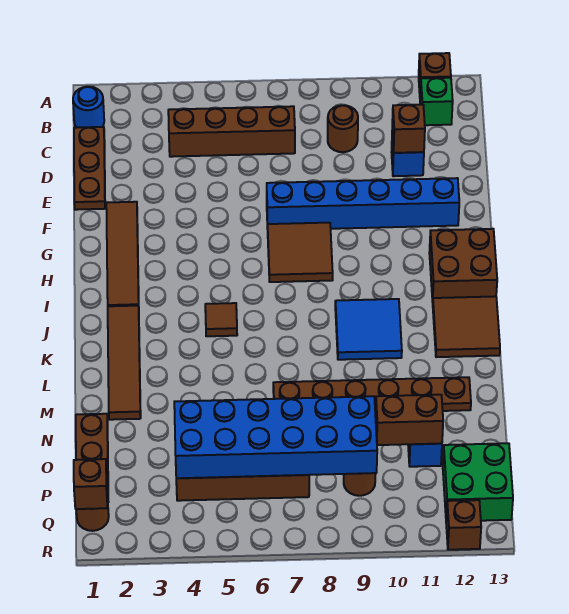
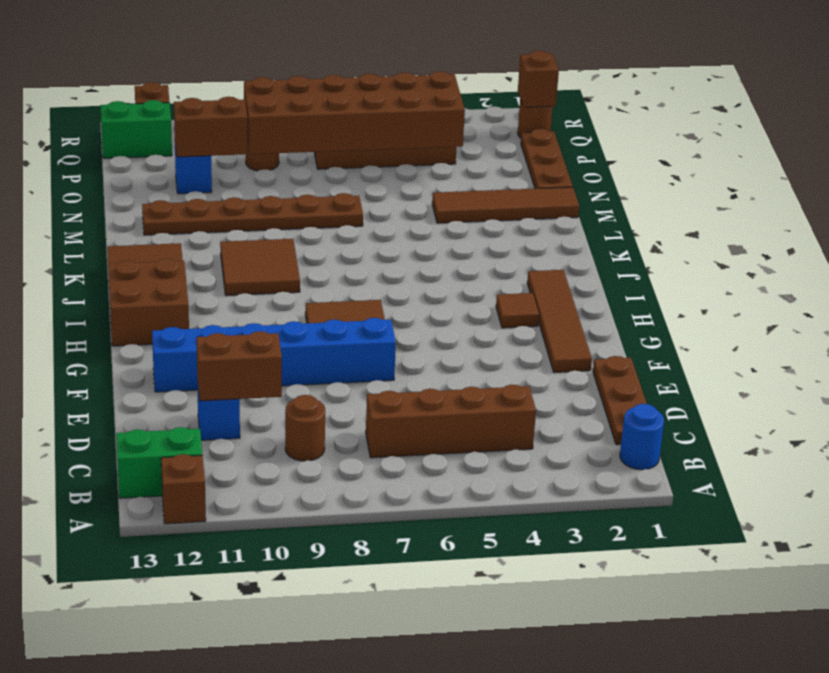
green 1x1 brick [420,78,453,125] -> green 1x2 brick [116,427,203,498]
brown 1x1 brick [392,105,425,153] -> brown 1x2 brick [197,331,282,401]
brown 1x4 tile [108,306,141,420] -> brown 1x4 tile turned to [432,187,579,223]
brown 1x1 tile [205,303,237,336] -> brown 1x1 tile moved to [496,293,539,328]
blue 2x2 tile [335,299,402,360] -> brown 2x2 tile [220,239,300,296]
blue 2x6 brick [174,396,377,478] -> brown 2x6 brick [244,71,465,154]
green 2x2 brick [443,443,513,521] -> green 1x2 brick [100,100,172,158]

